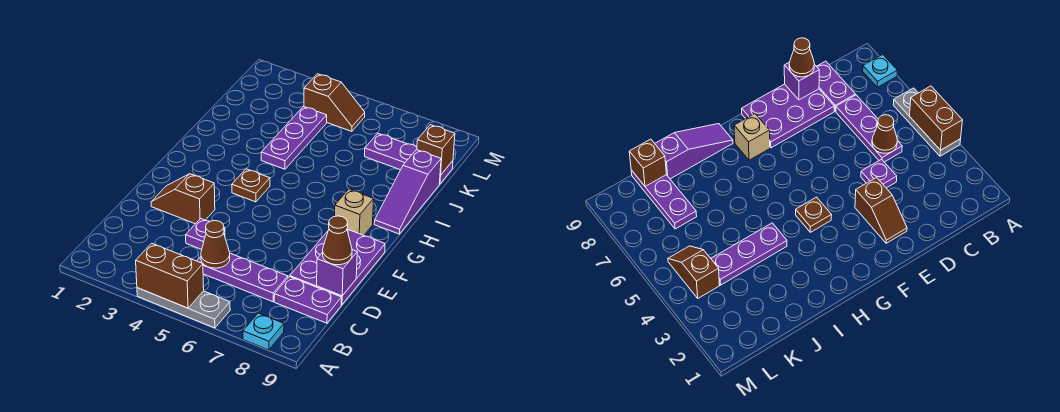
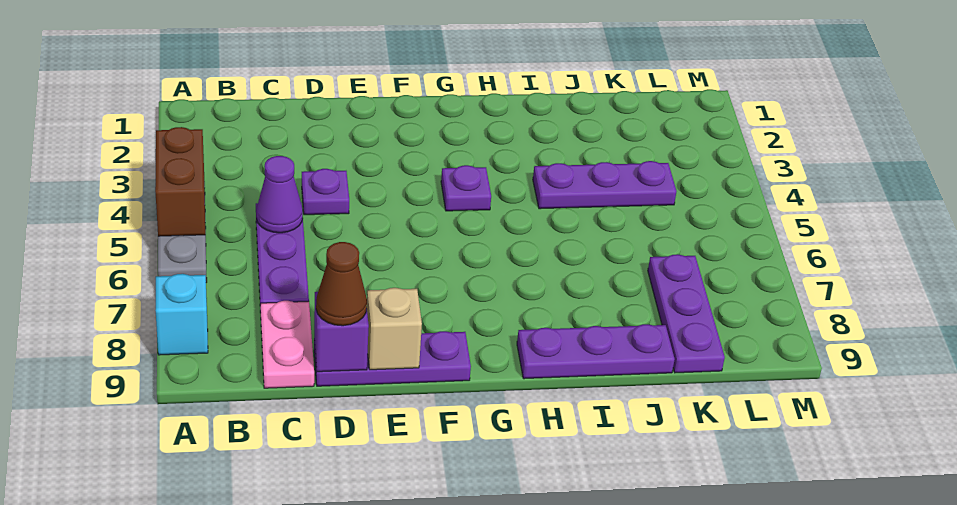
cyan 1x1 plate [243,313,284,350] -> cyan 1x1 brick [155,274,208,355]
brown 1x1 cone [201,221,230,268] -> purple 1x1 cone [256,156,303,233]
purple 1x2 plate [274,277,342,323] -> pink 1x2 plate [261,301,314,388]
purple 2x3 plate [290,229,385,305] -> purple 1x3 plate [314,331,471,386]
brown 1x2 slope [151,174,215,224] -> none
brown 1x1 plate [232,169,270,202] -> purple 1x1 plate [441,165,491,211]
tan 1x1 brick [335,189,374,235] -> tan 1x1 brick moved to [367,288,422,370]
purple 1x3 slope [374,150,441,234] -> purple 1x3 plate [517,324,675,379]
brown 1x1 brick [417,125,455,175] -> none
brown 1x2 slope [304,74,365,131] -> none

